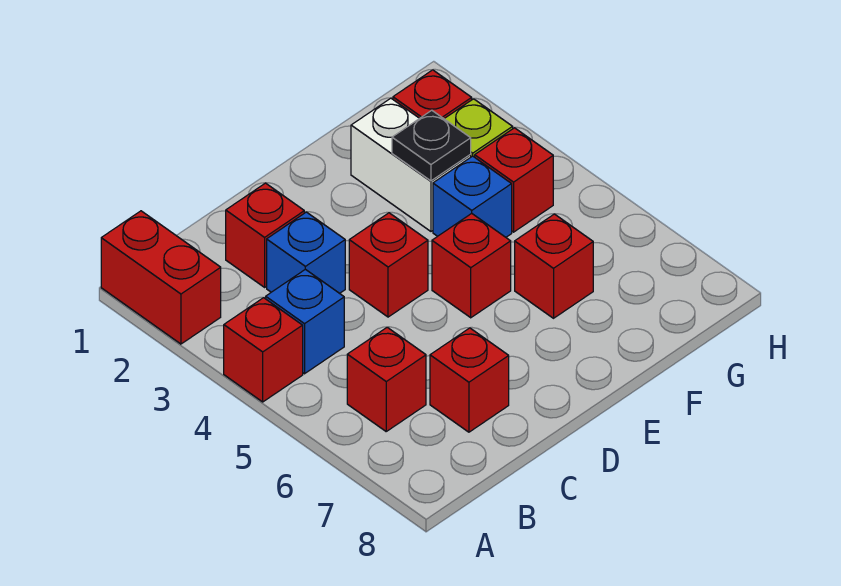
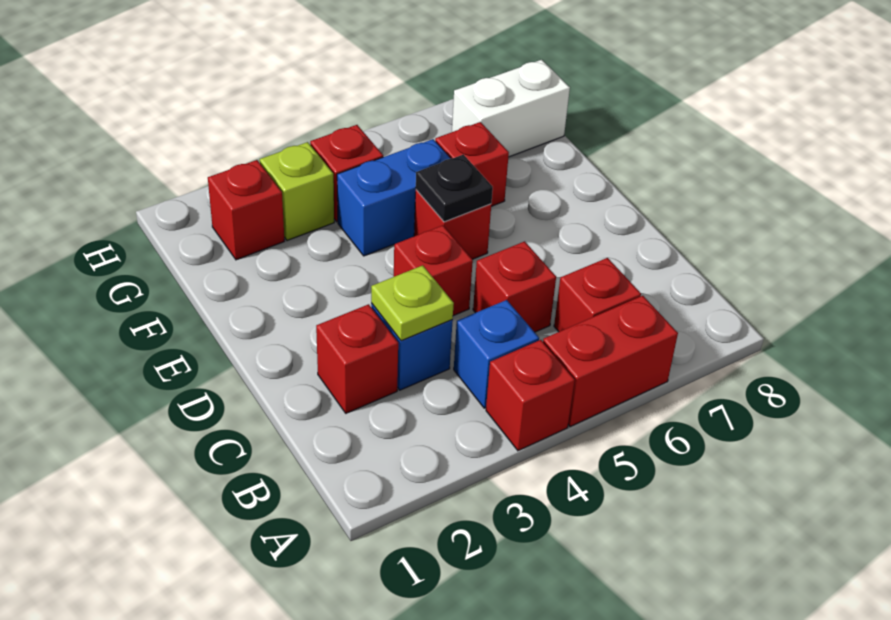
red 1x2 brick [101,211,221,344] -> red 1x2 brick moved to [543,296,678,427]
none -> lime 1x1 plate [371,265,454,341]
red 1x1 brick [430,328,509,432] -> red 1x1 brick moved to [473,241,556,332]
white 1x2 brick [351,98,471,231] -> white 1x2 brick moved to [452,60,570,157]
black 1x1 plate [392,110,471,181] -> black 1x1 plate moved to [416,154,493,222]
blue 1x1 brick [433,156,512,237] -> blue 1x2 brick [337,139,451,256]

